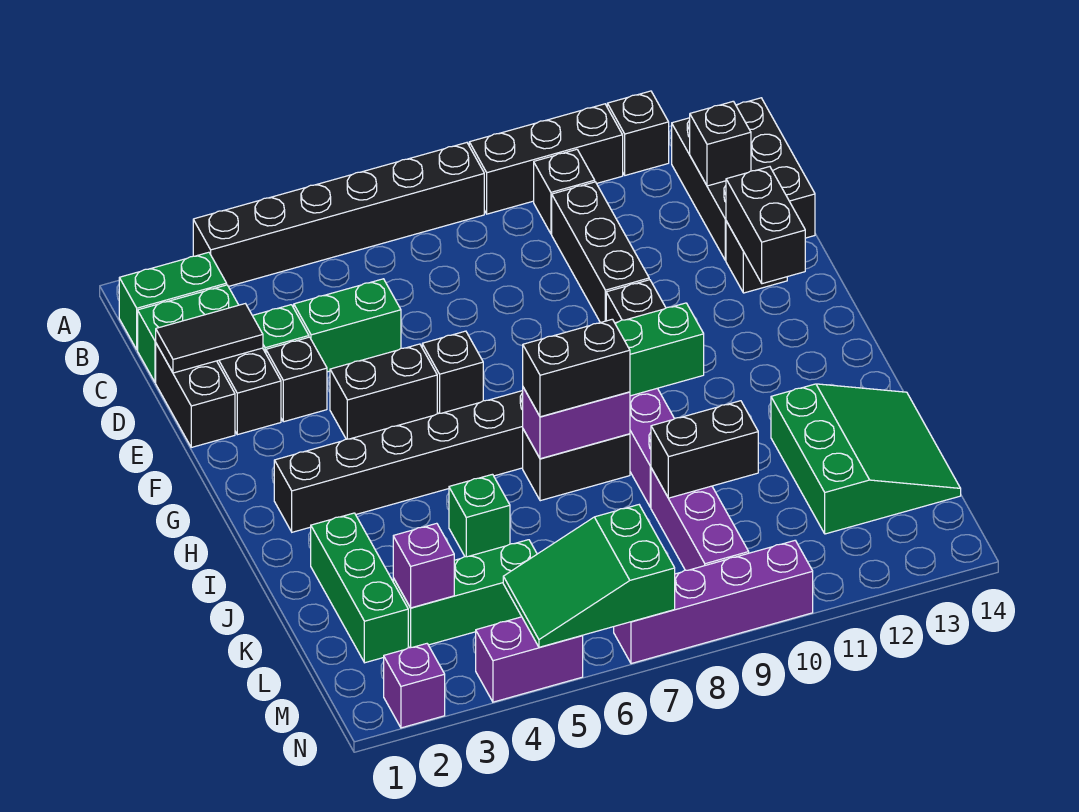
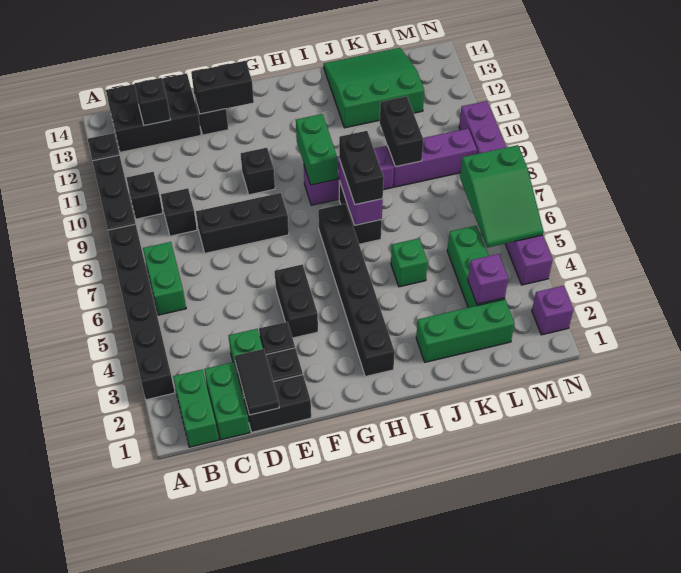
black 1x3 brick [552,182,649,323] -> black 1x3 brick moved to [196,193,289,253]
green 1x2 brick [294,279,401,372] -> green 1x2 brick moved to [143,242,186,315]
black 1x1 brick [422,331,483,414] -> black 1x1 brick moved to [161,188,197,236]

